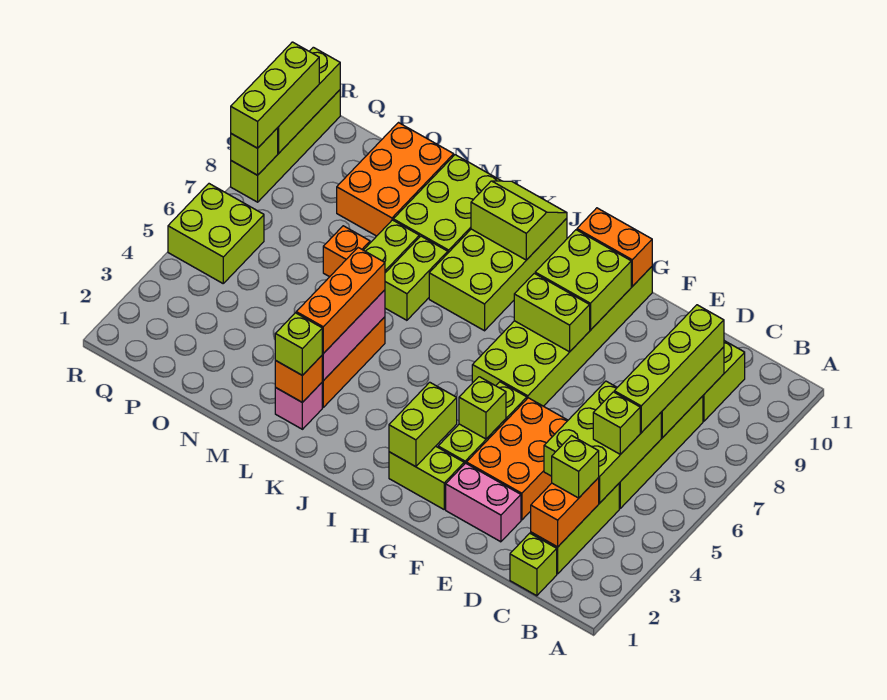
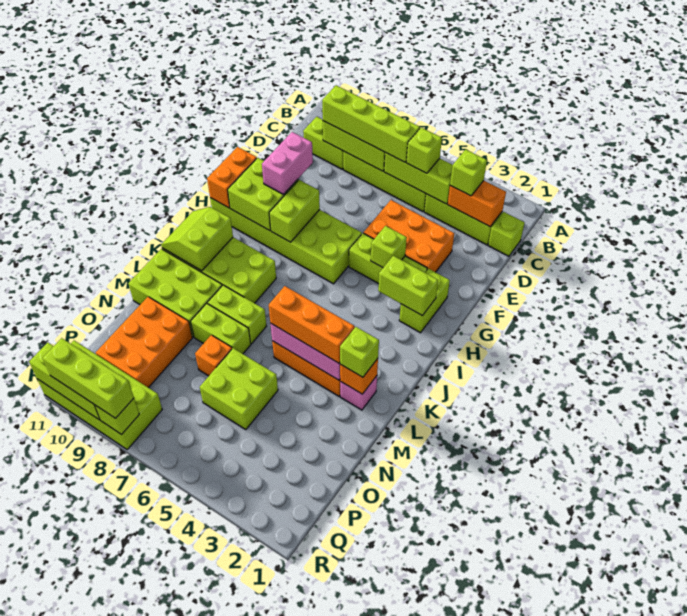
lime 2x3 brick [544,381,661,503] -> lime 1x3 brick [384,153,453,204]
pink 1x2 brick [446,463,521,542] -> pink 1x2 brick moved to [262,132,313,194]
orange 2x3 brick [337,123,454,236] -> orange 2x3 brick turned to [96,297,192,388]
lime 2x2 brick [168,184,264,283] -> lime 2x2 brick moved to [200,348,278,430]
lime 1x4 brick [231,90,340,202] -> lime 2x4 brick [37,341,162,450]

